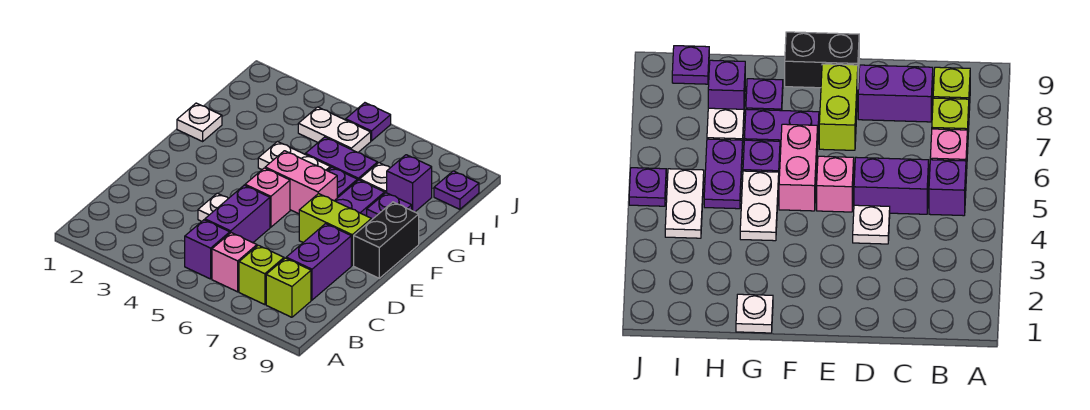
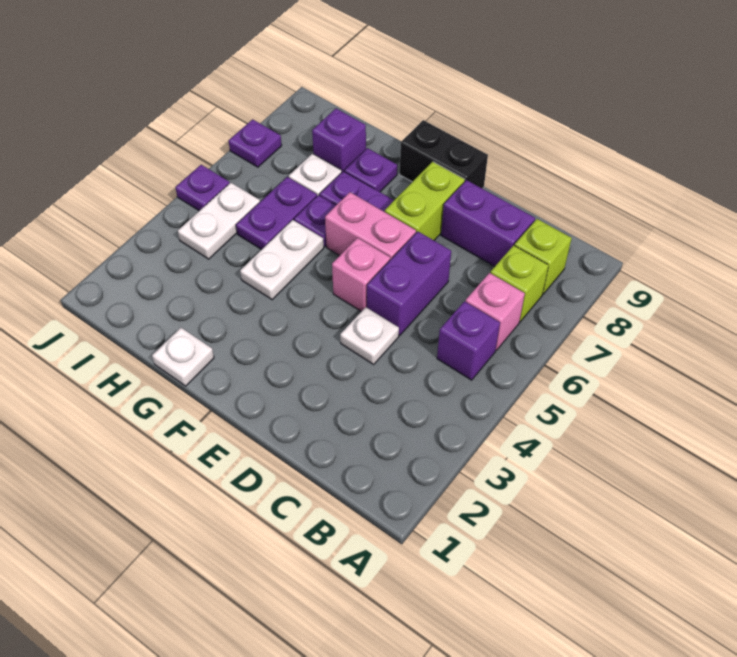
purple 1x2 brick [205,185,270,243] -> purple 1x2 brick turned to [367,232,451,336]
pink 1x2 brick [265,151,337,214] -> pink 1x2 brick turned to [325,192,416,260]
purple 1x1 plate [434,171,479,209] -> purple 1x1 plate moved to [229,119,282,167]

